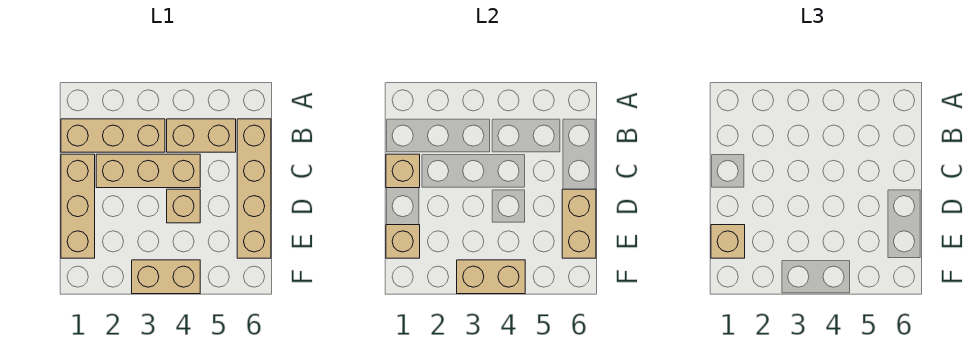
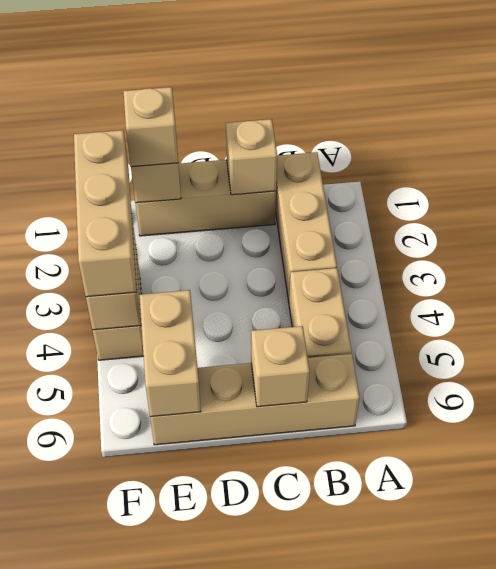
tan 1x3 brick [96,154,200,188] -> tan 1x3 brick moved to [74,130,137,297]
tan 1x1 brick [167,189,200,223] -> tan 1x1 brick moved to [251,326,310,407]
tan 1x2 brick [562,189,596,258] -> tan 1x2 brick turned to [139,290,201,417]

